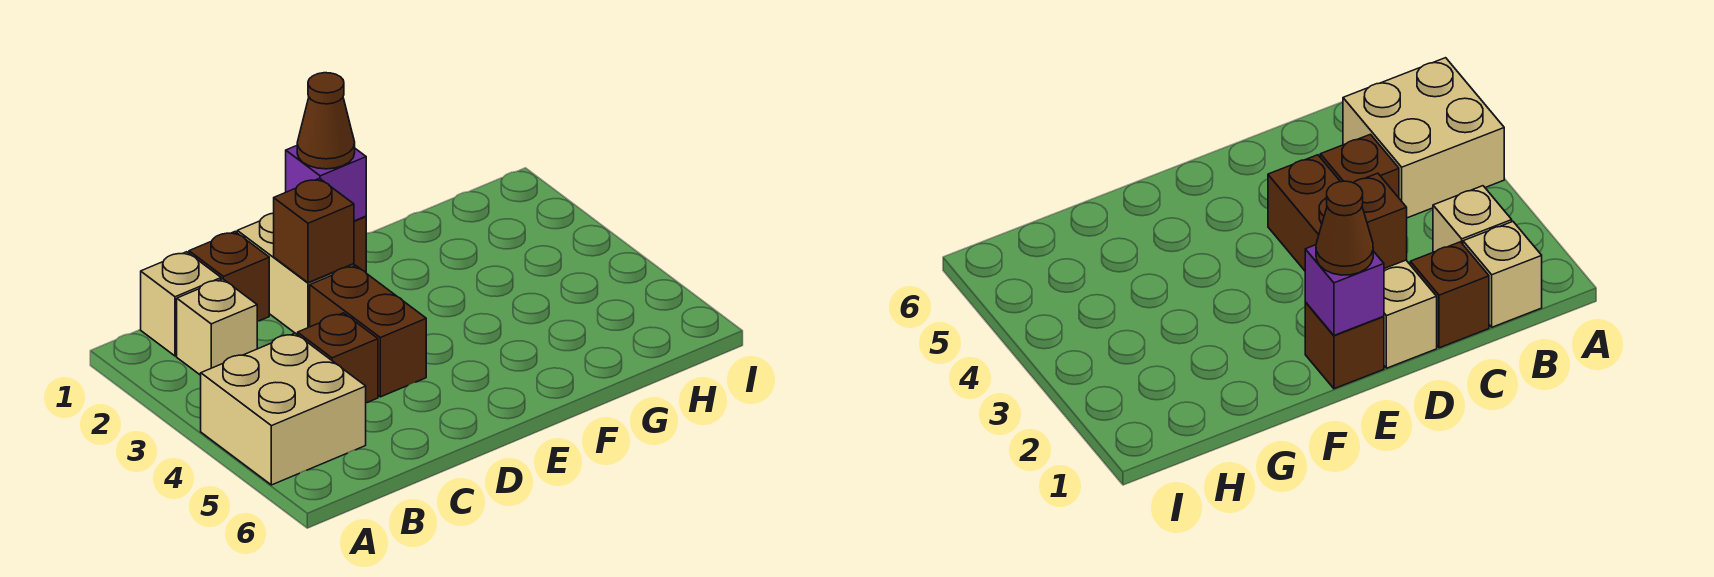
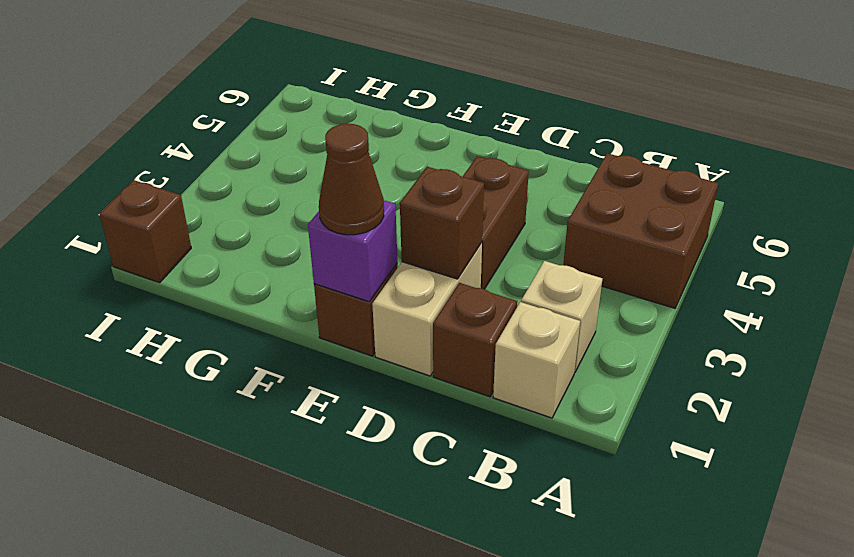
tan 2x2 brick [201,333,366,485] -> brown 2x2 brick [563,153,718,308]
brown 1x1 brick [298,313,378,403] -> brown 1x1 brick moved to [99,180,191,283]

